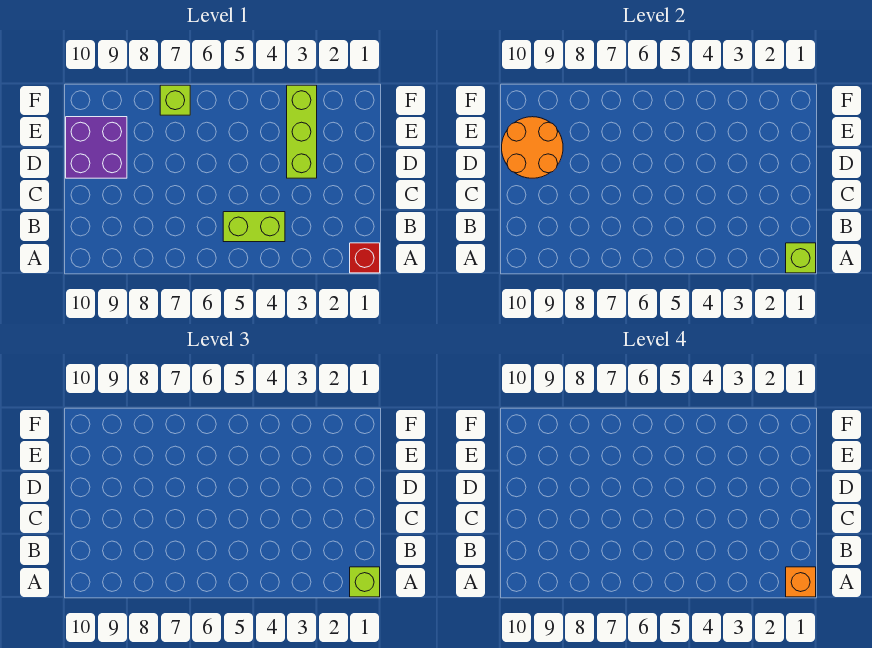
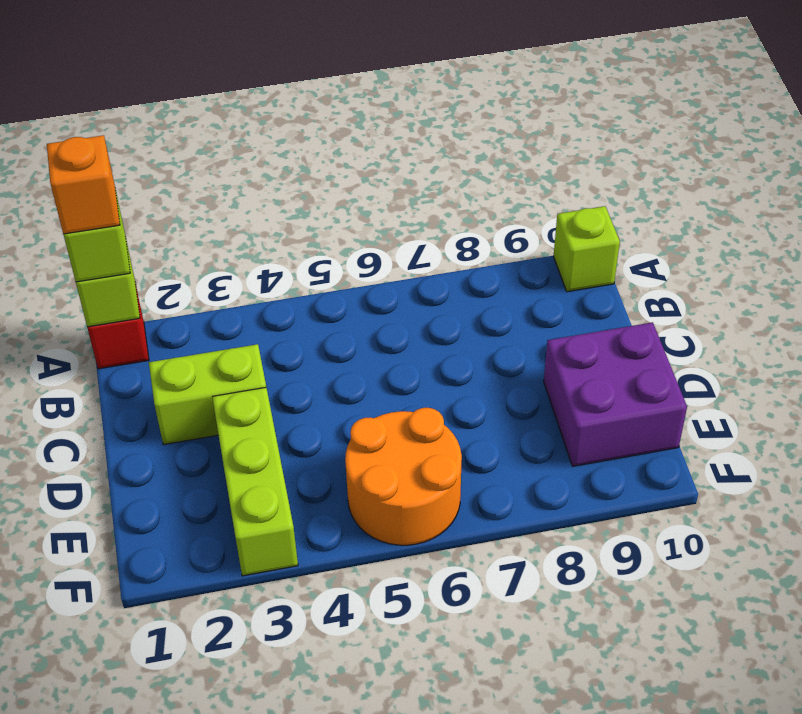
lime 1x2 brick [223,212,285,242] -> lime 1x2 brick moved to [149,344,266,445]
orange 2x2 round brick [502,117,563,178] -> orange 2x2 round brick moved to [345,408,462,545]
lime 1x1 brick [160,85,190,115] -> lime 1x1 brick moved to [554,206,620,292]

